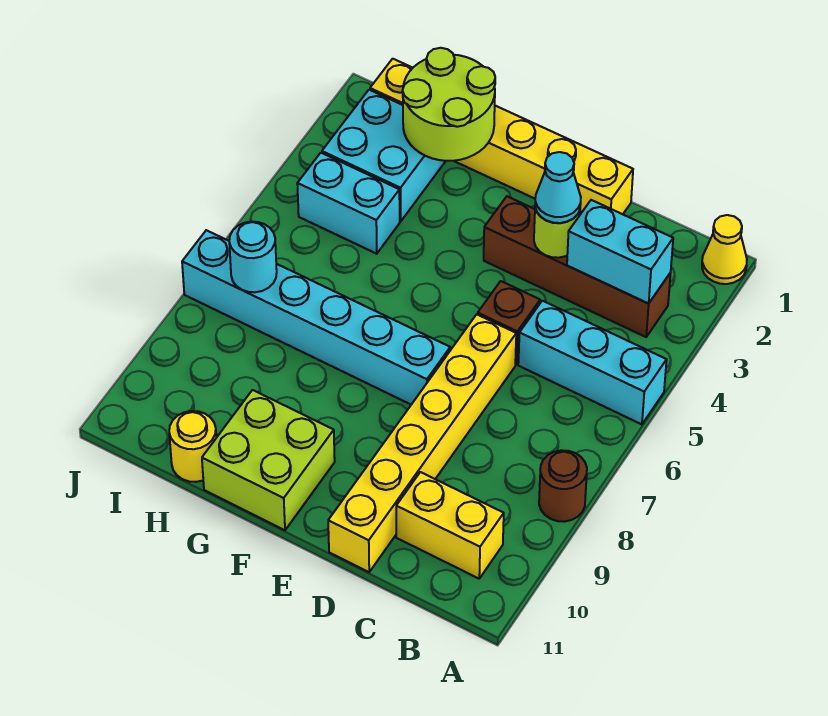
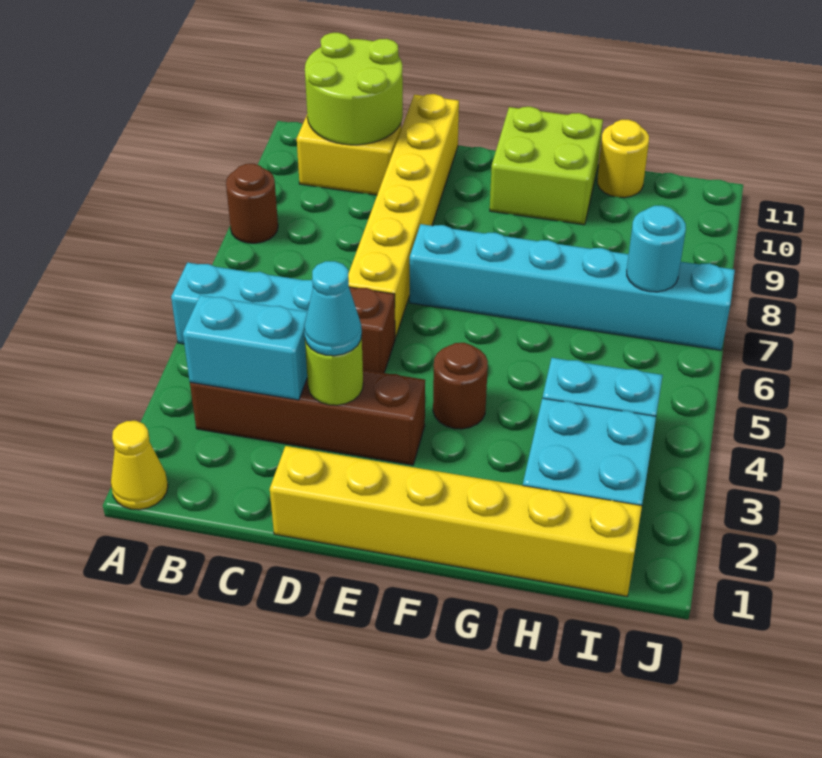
none -> brown 1x1 round brick [433,343,488,429]
lime 2x2 round brick [402,48,495,161] -> lime 2x2 round brick moved to [305,33,403,145]

